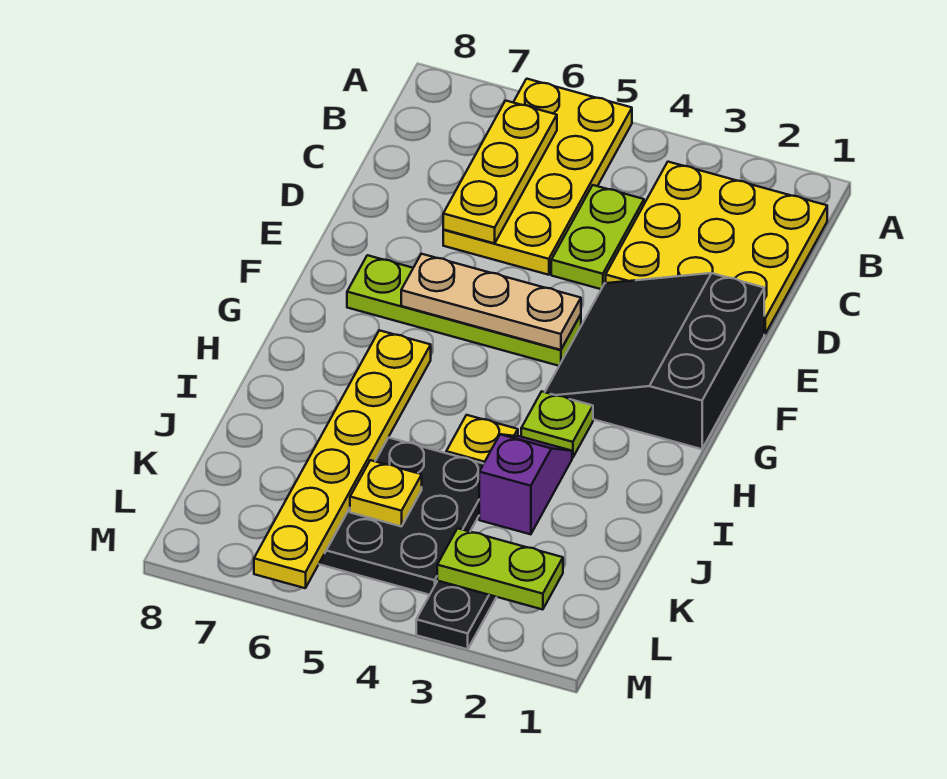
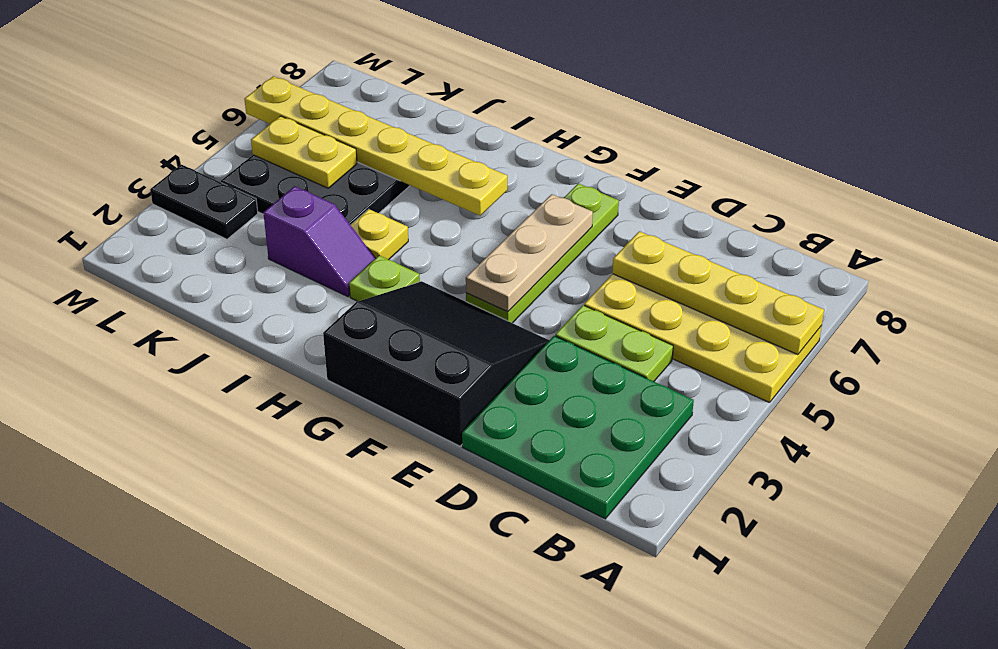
yellow 3x3 plate [606,162,827,334] -> green 3x3 plate [462,336,694,519]
yellow 1x3 plate [443,100,557,243] -> yellow 1x4 plate [612,231,824,355]
yellow 1x1 plate [350,460,422,527] -> yellow 1x2 plate [251,116,357,188]
lime 1x2 plate [437,528,563,610] -> none

